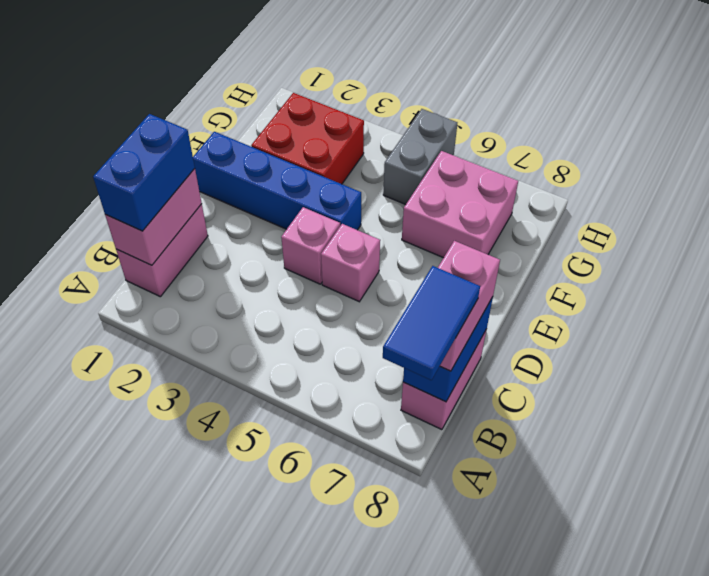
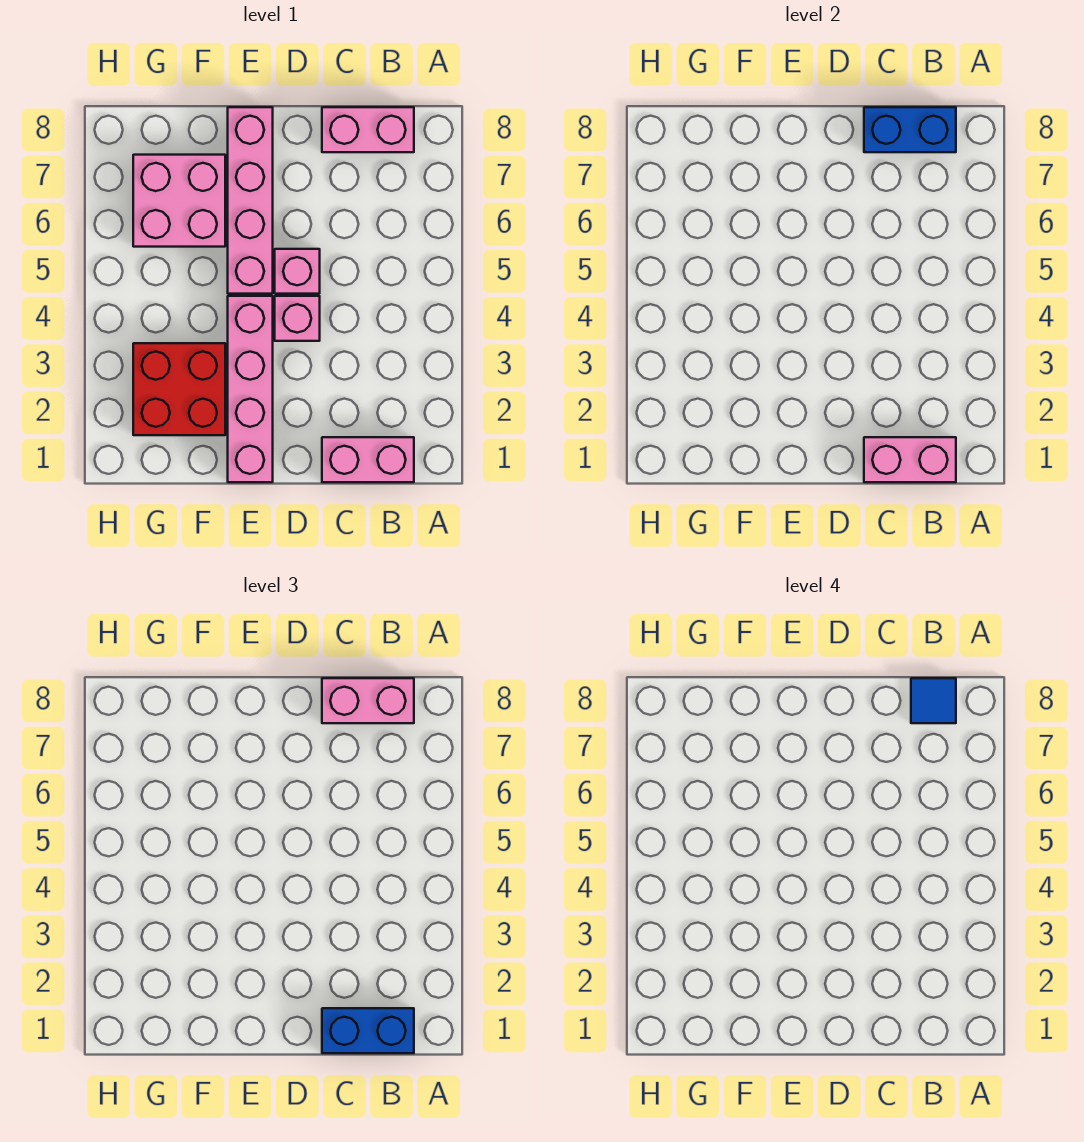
blue 1x2 tile [383,266,480,380] -> blue 1x1 tile [911,678,956,723]
blue 1x4 brick [193,132,361,230] -> pink 1x4 brick [228,296,273,482]
none -> pink 1x4 brick [228,107,273,294]
grey 1x2 brick [383,109,457,204] -> none

